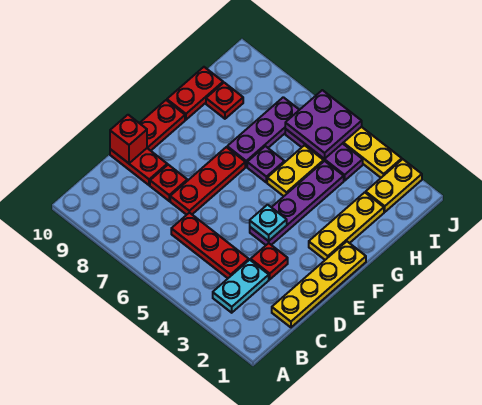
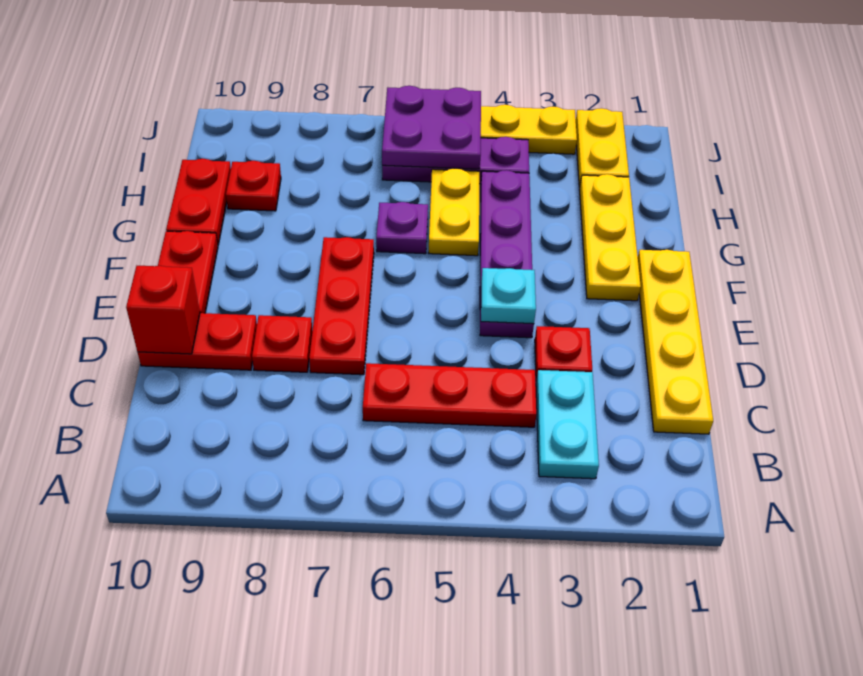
purple 1x3 plate [227,97,299,167] -> none

